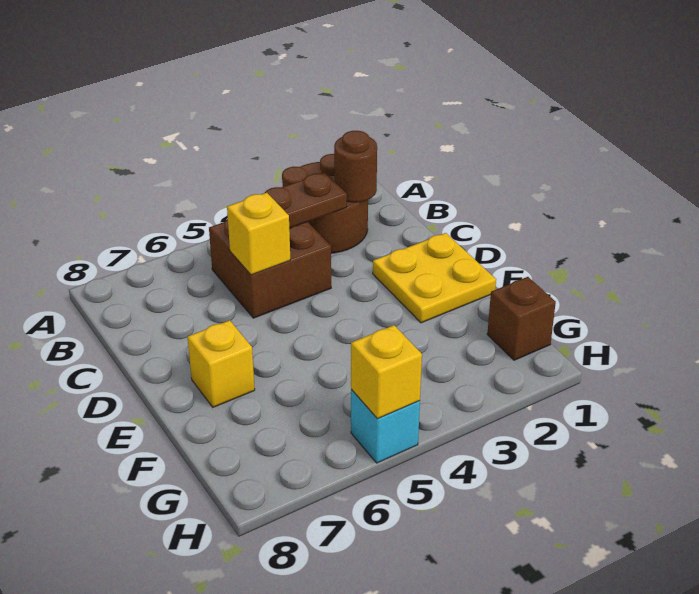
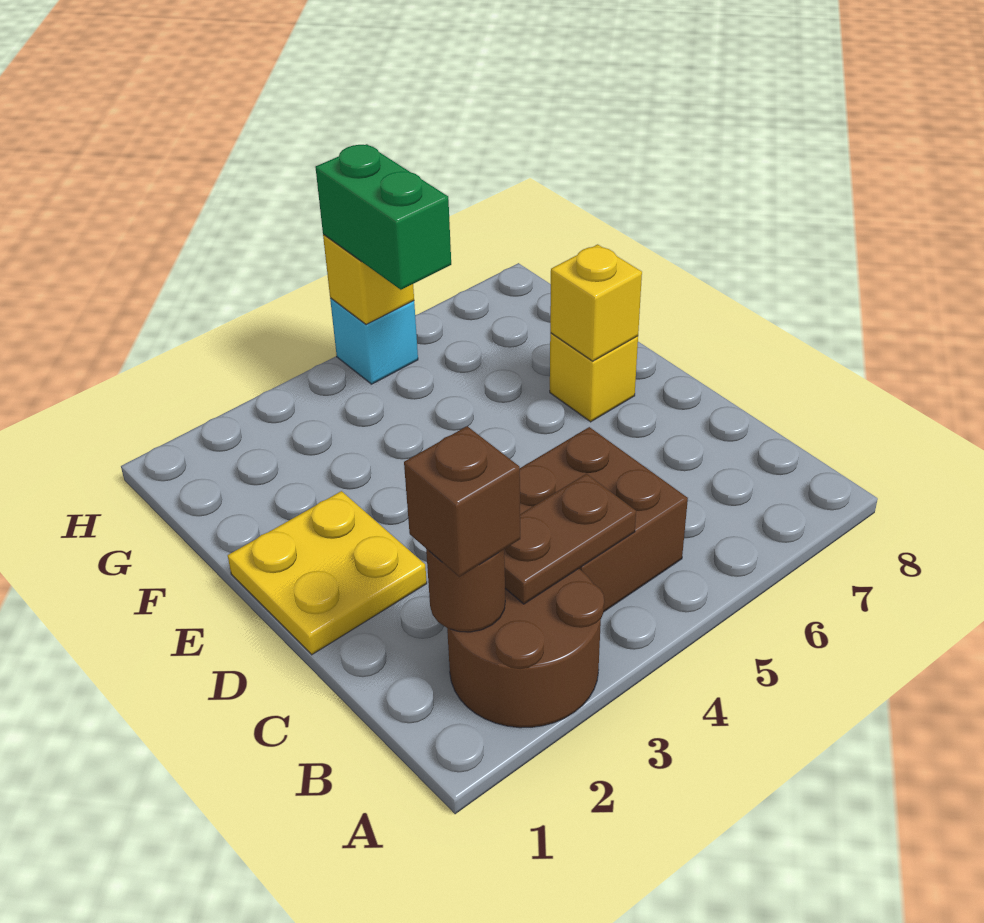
yellow 1x1 brick [227,193,290,275] -> yellow 1x1 brick moved to [550,244,642,361]
brown 1x1 brick [487,277,556,360] -> brown 1x1 brick moved to [404,426,520,577]
none -> green 1x2 brick [315,144,451,290]

